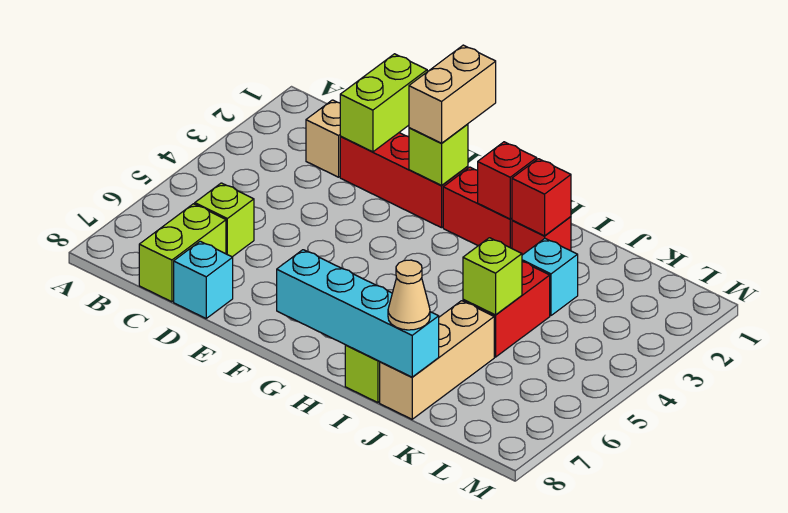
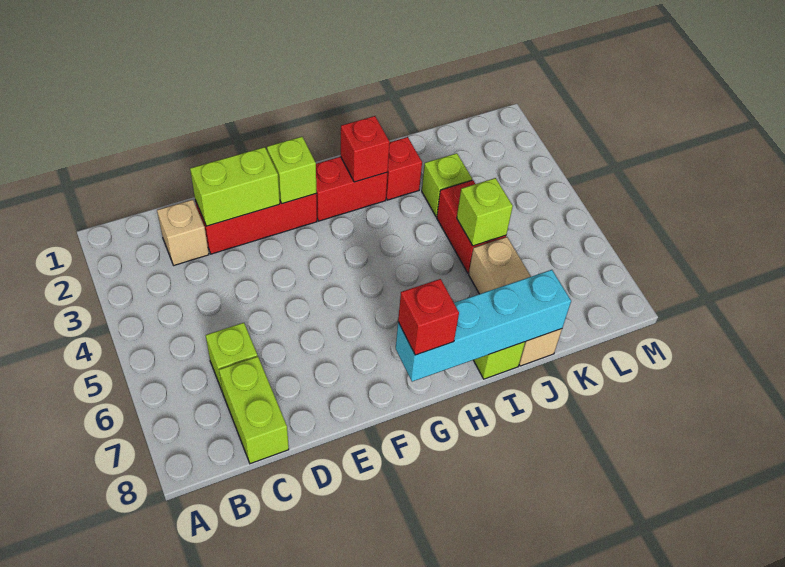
lime 1x2 brick [340,54,427,152] -> lime 1x2 brick turned to [190,147,280,226]
cyan 1x1 brick [174,241,233,318] -> none
tan 1x2 brick [409,45,496,143] -> none
red 1x1 brick [512,159,571,236] -> red 1x1 brick moved to [398,279,459,355]
cyan 1x1 brick [522,239,578,315] -> lime 1x1 brick [422,153,472,217]
tan 1x1 cone [388,260,430,330] -> none

